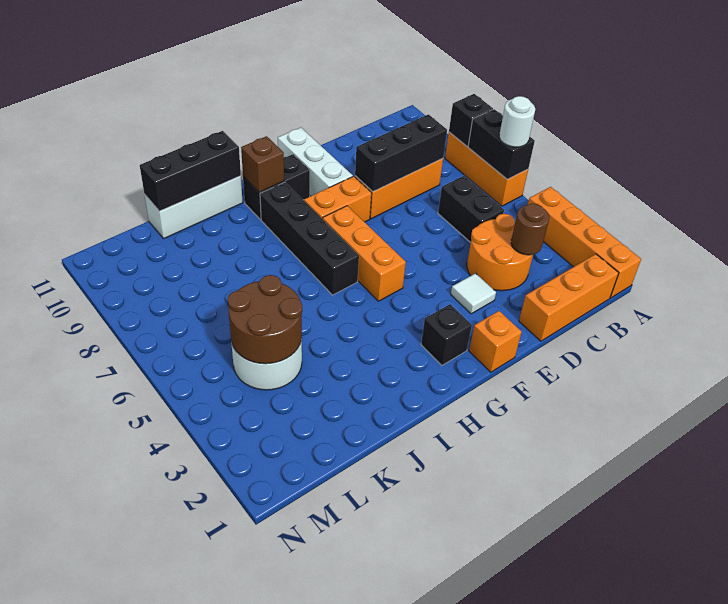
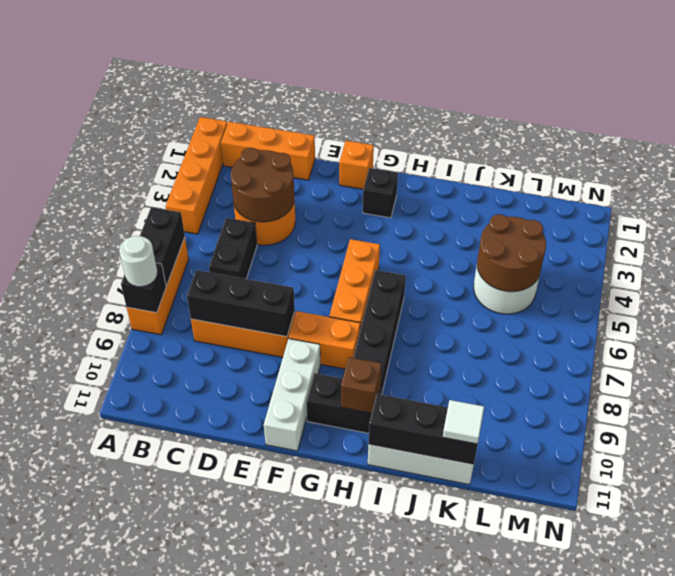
white 1x1 round brick [499,96,535,147] -> white 1x1 round brick moved to [119,236,158,287]
brown 1x1 round brick [511,203,549,255] -> brown 2x2 round brick [231,148,294,222]
white 1x1 tile [451,273,496,314] -> white 1x1 tile moved to [443,400,484,444]

